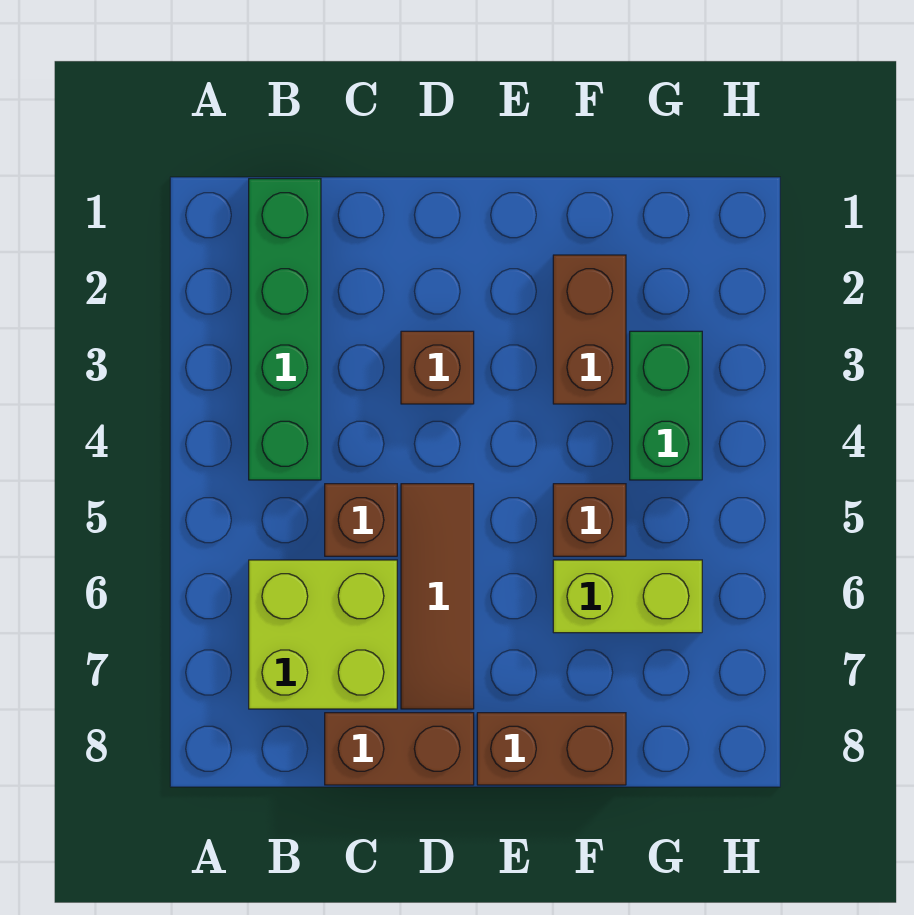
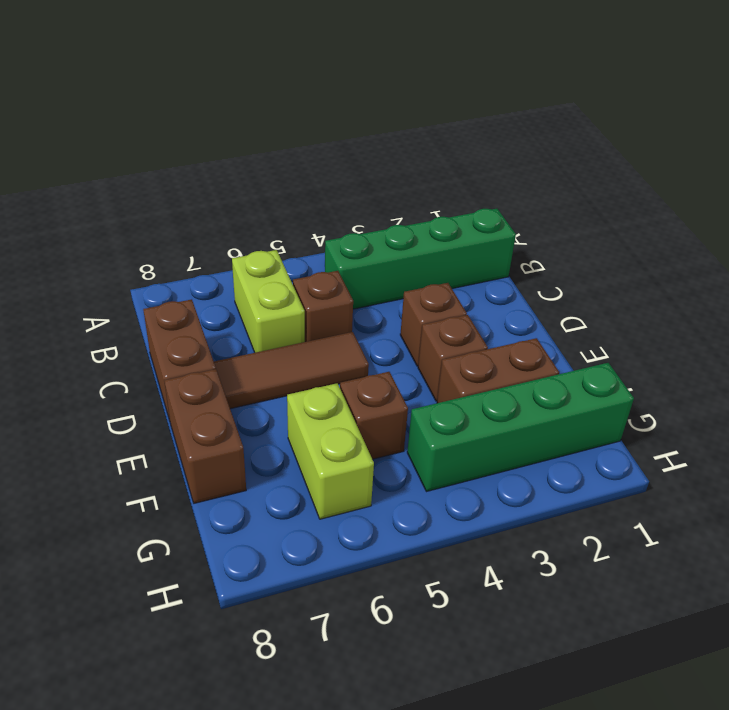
lime 2x2 brick [249,560,397,709] -> lime 1x2 brick [232,250,305,353]
none -> brown 1x1 brick [418,315,488,401]
green 1x2 brick [630,331,702,480] -> green 1x4 brick [407,363,634,492]

